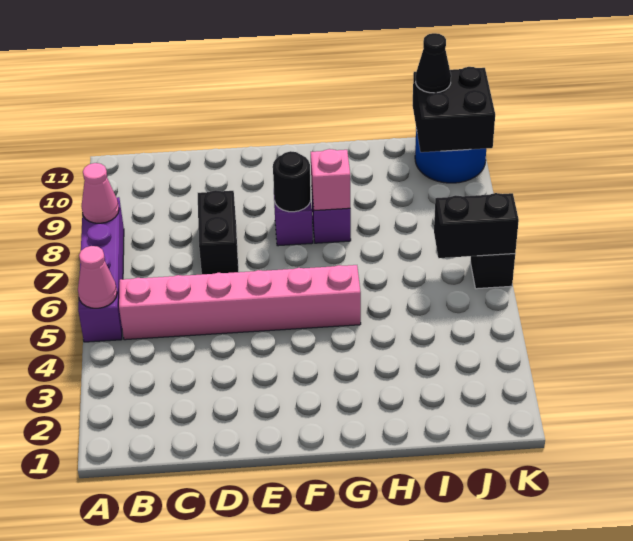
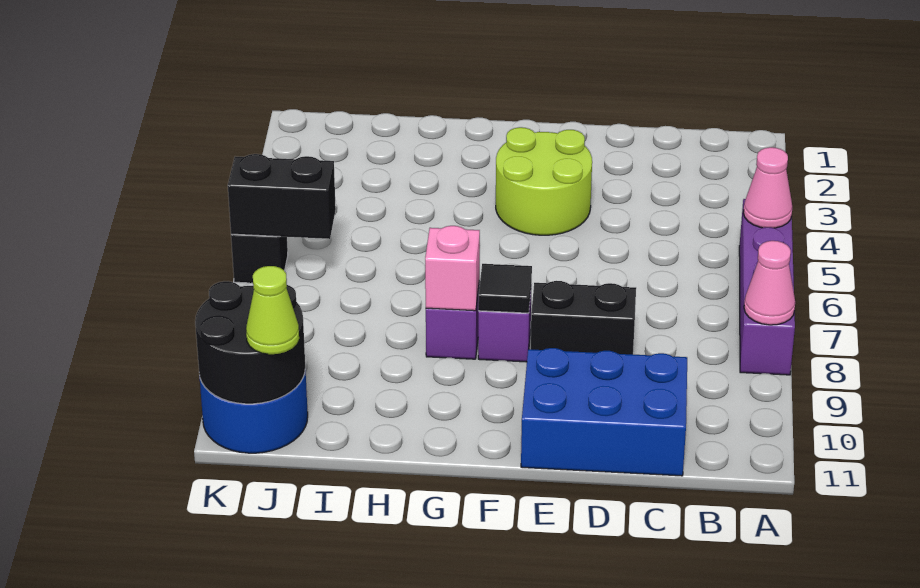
pink 1x6 brick [119,265,361,340] -> none
none -> blue 2x3 brick [521,348,687,476]
black 1x2 brick [198,190,238,274] -> black 1x2 brick turned to [531,281,636,354]
none -> lime 2x2 round brick [496,127,592,235]
black 1x1 round brick [273,151,311,212] -> black 1x1 tile [478,264,532,313]
black 2x2 brick [412,67,495,152] -> black 2x2 round brick [195,281,305,404]
black 1x1 cone [415,33,451,93] -> lime 1x1 cone [246,266,299,354]

